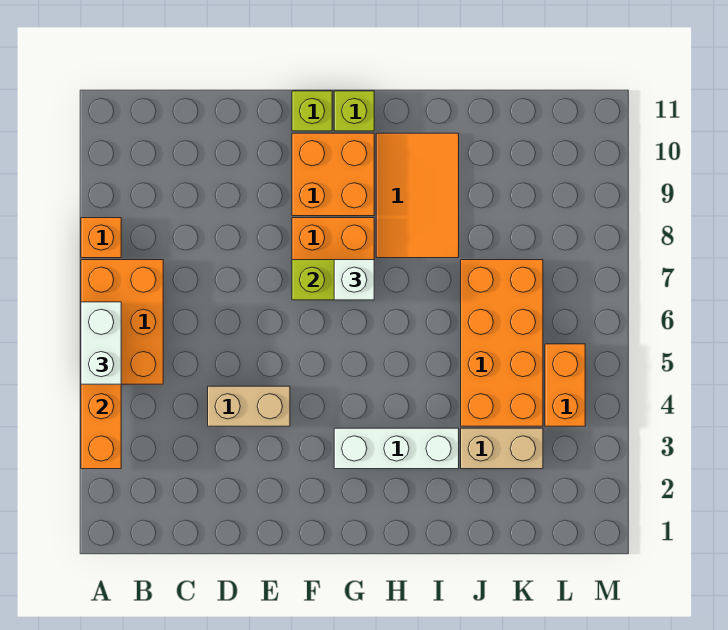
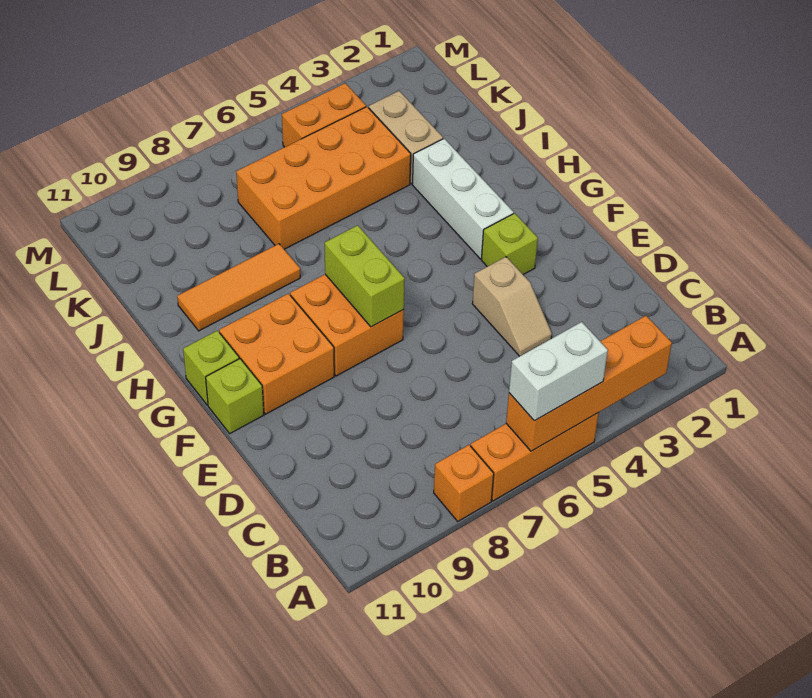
orange 2x3 brick [81,260,163,384] -> orange 1x3 brick [471,413,599,501]
tan 1x2 brick [208,386,290,426] -> tan 1x2 slope [472,257,552,356]
none -> lime 1x1 brick [481,213,538,275]
white 1x1 brick [334,260,374,300] -> none
orange 2x3 tile [376,133,459,258] -> orange 1x3 tile [177,244,300,331]

